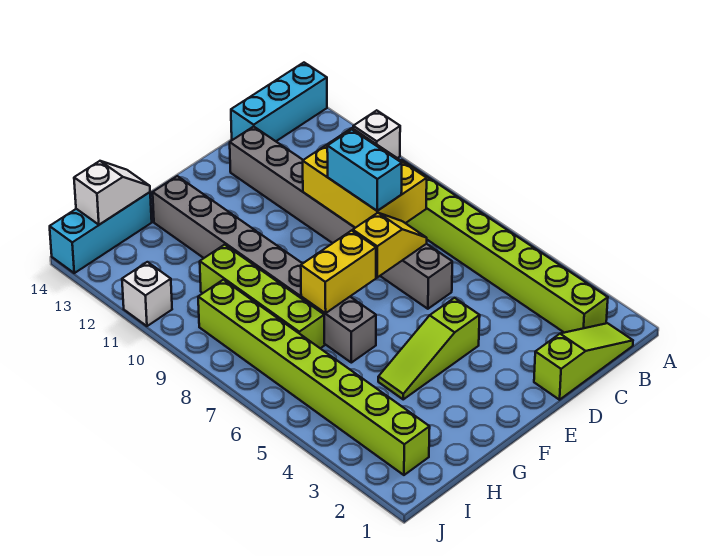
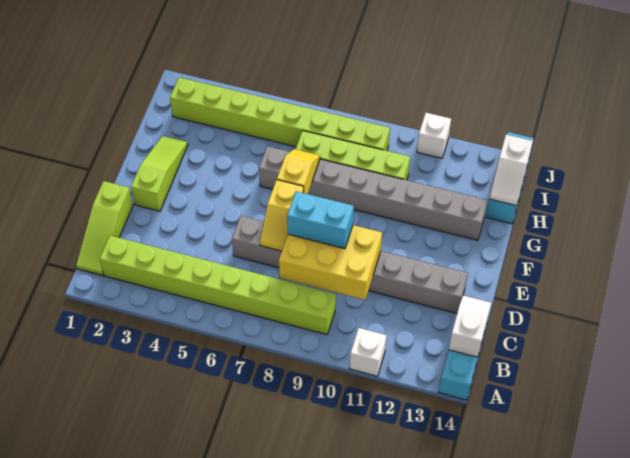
none -> white 1x2 slope [449,295,491,357]
lime 1x3 slope [378,298,480,399] -> lime 1x3 slope moved to [131,136,188,211]
yellow 1x2 brick [301,231,376,313] -> yellow 1x2 slope [277,149,320,194]

